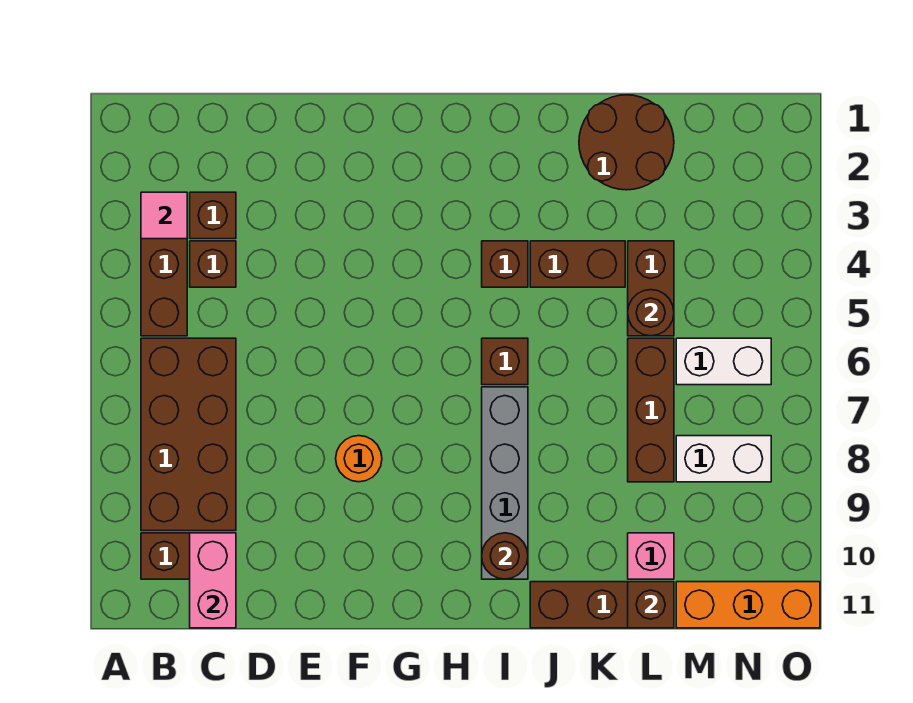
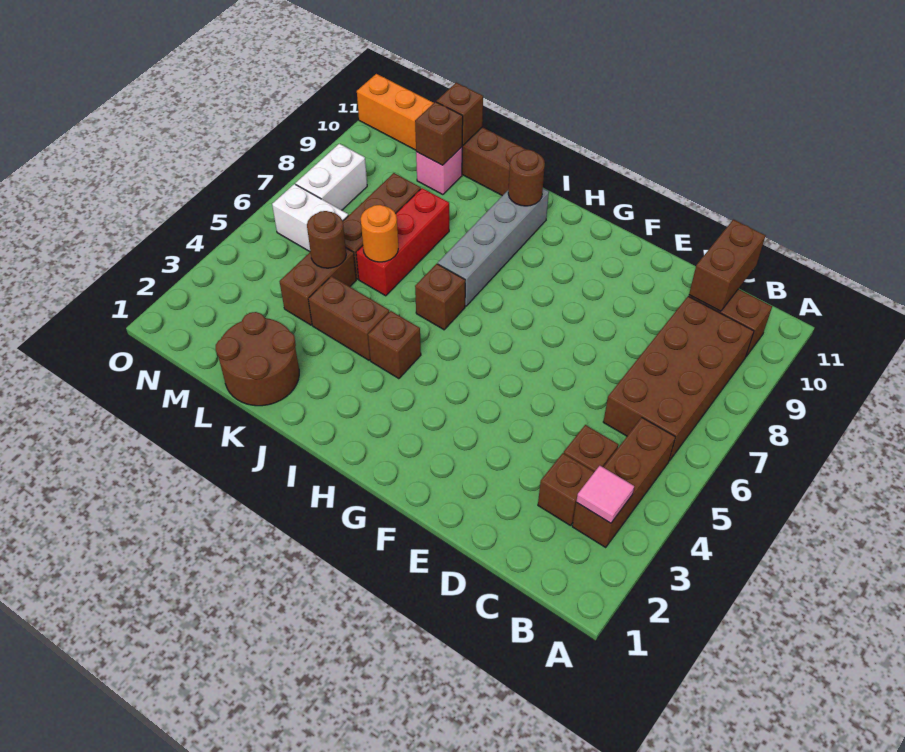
pink 1x2 brick [190,533,236,628] -> brown 1x2 brick [689,220,766,311]
orange 1x1 round brick [336,436,382,482] -> orange 1x1 round brick moved to [361,205,398,262]
none -> red 1x3 brick [356,188,449,296]
none -> brown 1x1 brick [415,102,463,165]
white 1x2 brick [676,436,771,482] -> white 1x2 brick turned to [296,144,367,210]

